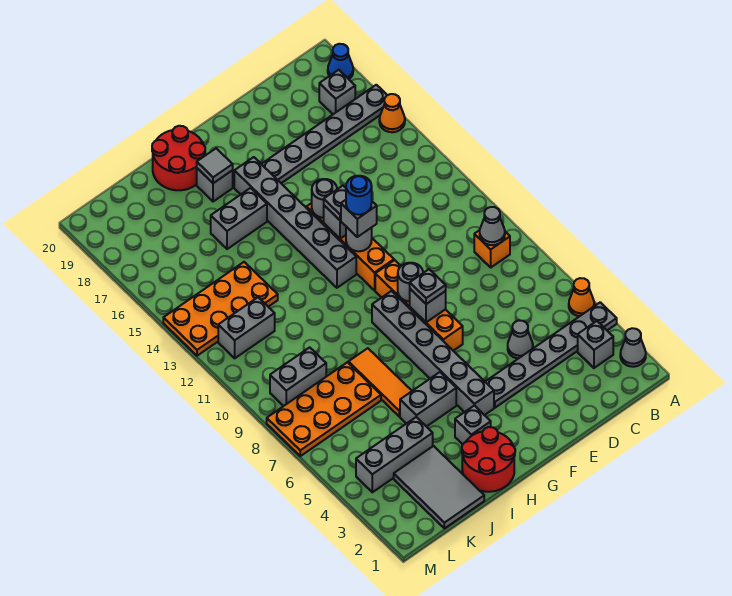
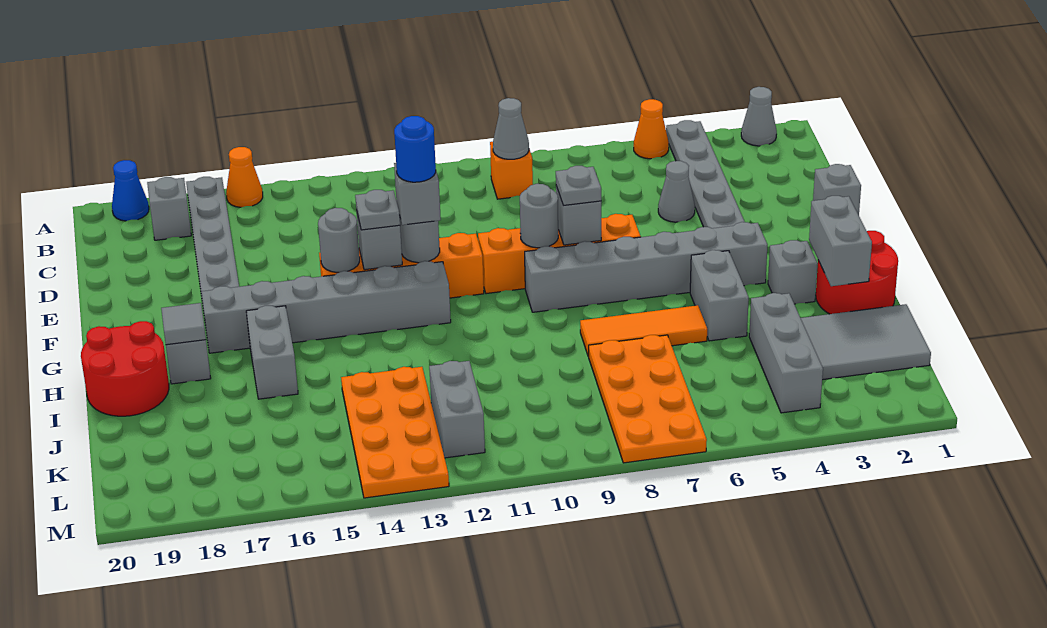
grey 1x1 brick [578,321,613,368] -> grey 1x1 brick moved to [813,164,861,215]
grey 1x2 brick [270,347,326,406] -> grey 1x2 brick moved to [809,196,872,286]

